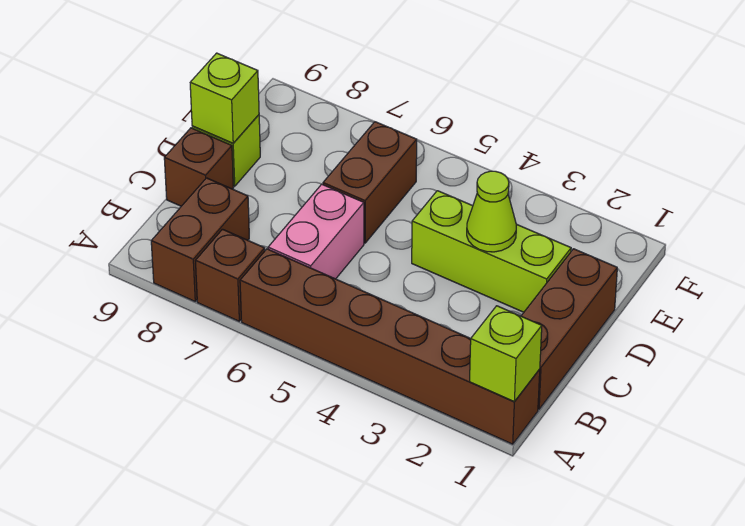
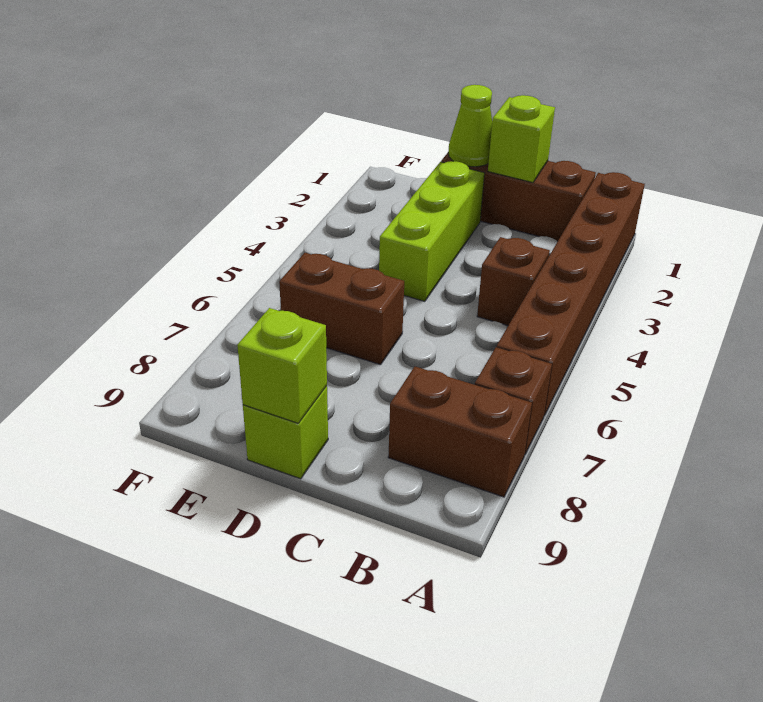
lime 1x1 brick [470,306,542,402] -> lime 1x1 brick moved to [488,95,555,183]
pink 1x2 brick [268,184,364,279] -> none
brown 1x1 brick [164,128,233,206] -> brown 1x1 brick moved to [477,237,550,325]
lime 1x1 cone [467,171,516,252] -> lime 1x1 cone moved to [448,85,492,167]

